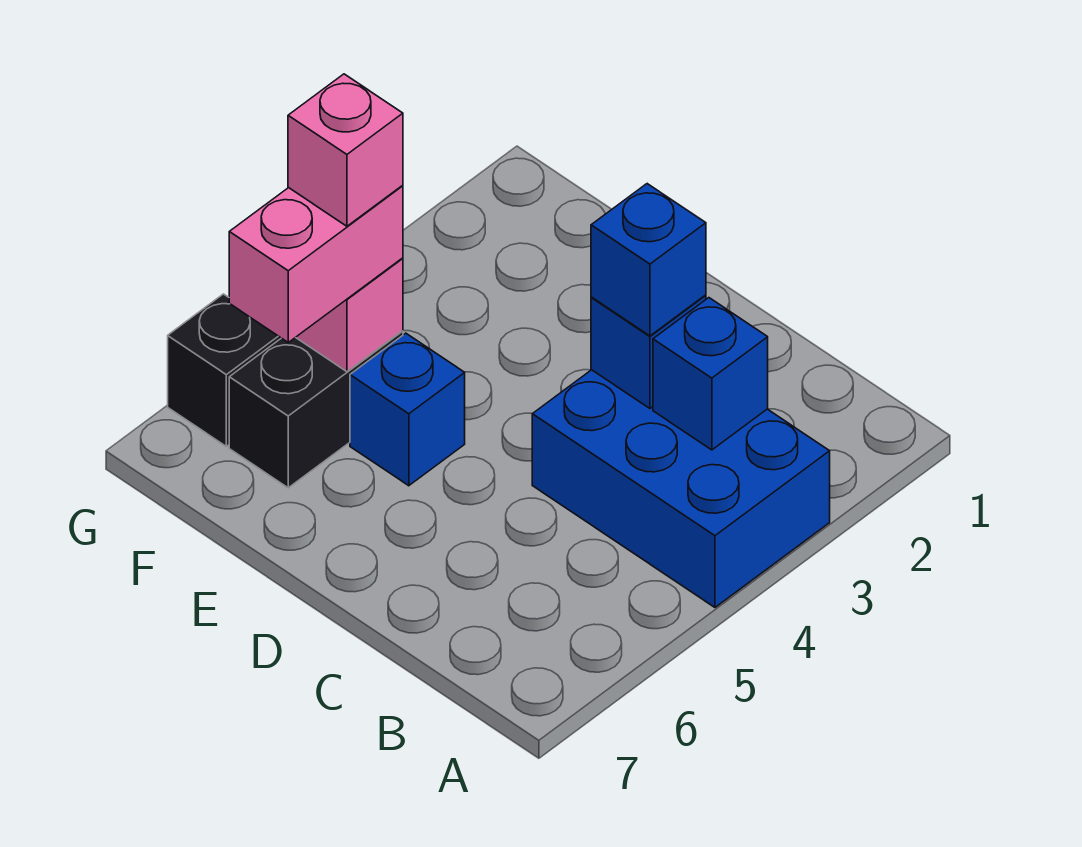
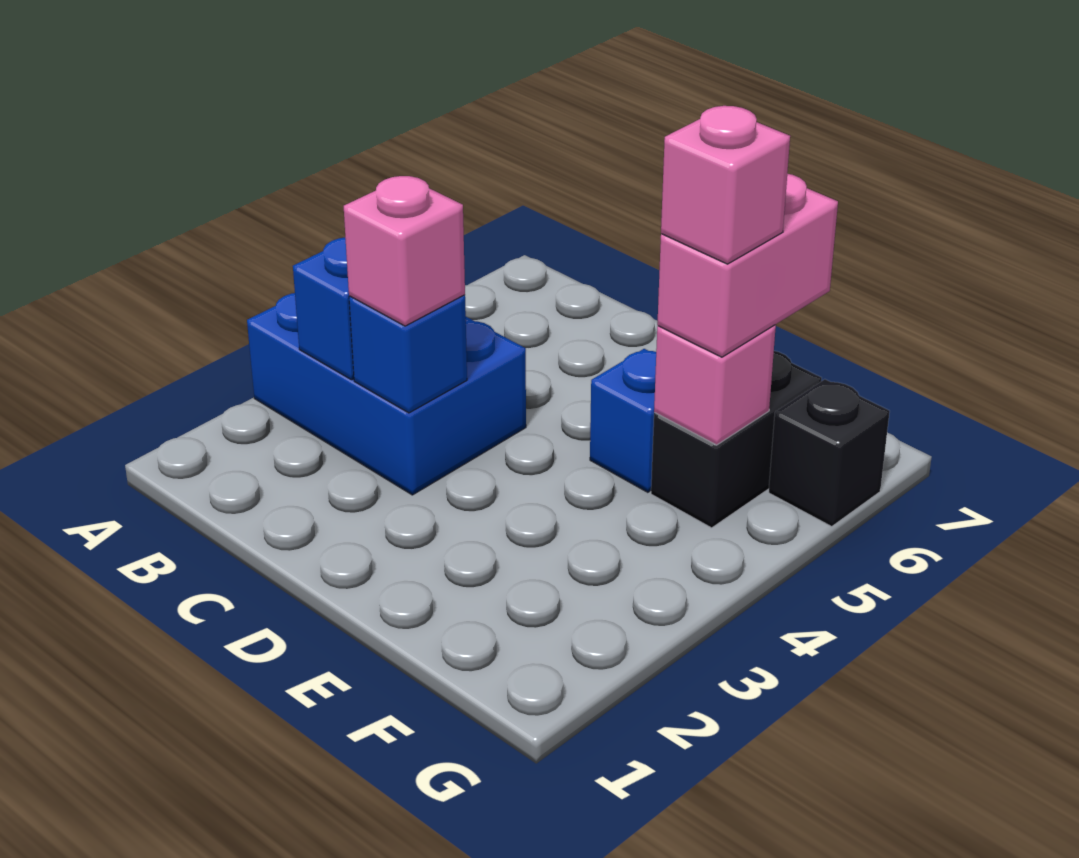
blue 1x1 brick [591,184,706,336] -> pink 1x1 brick [344,176,465,326]

